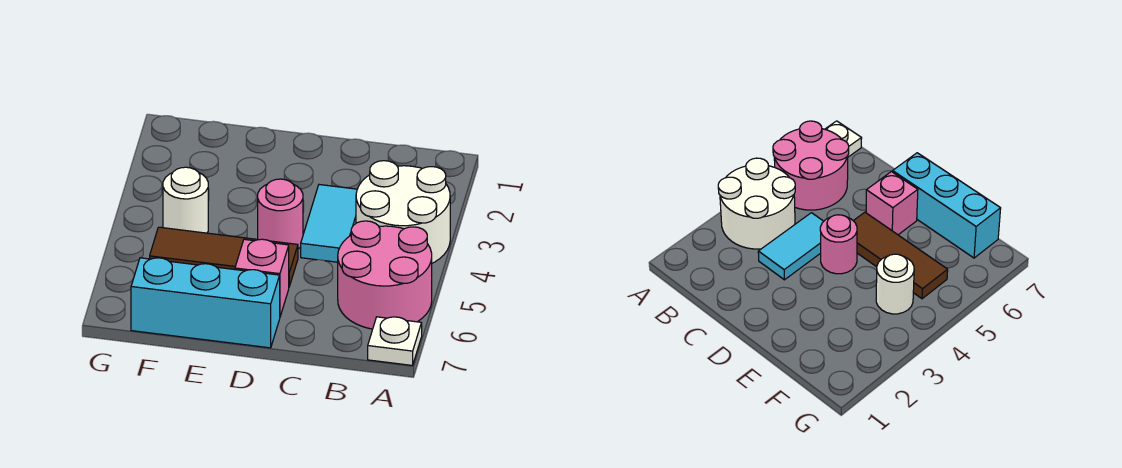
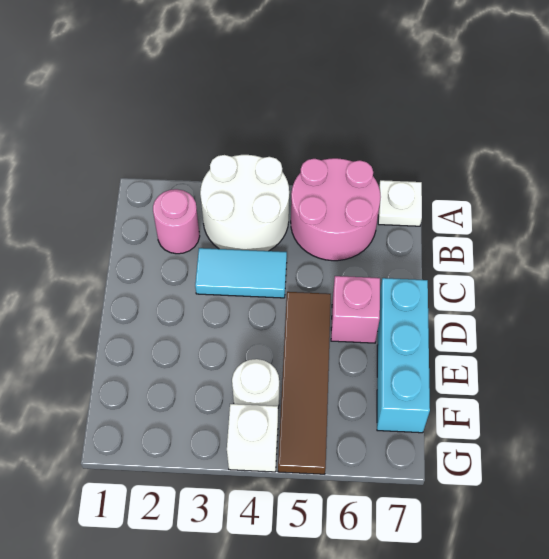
pink 1x1 round brick [258,179,303,249] -> pink 1x1 round brick moved to [153,189,200,254]
brown 1x3 tile [150,227,298,286] -> brown 1x4 tile [278,292,331,474]
none -> white 1x1 brick [227,404,278,472]

